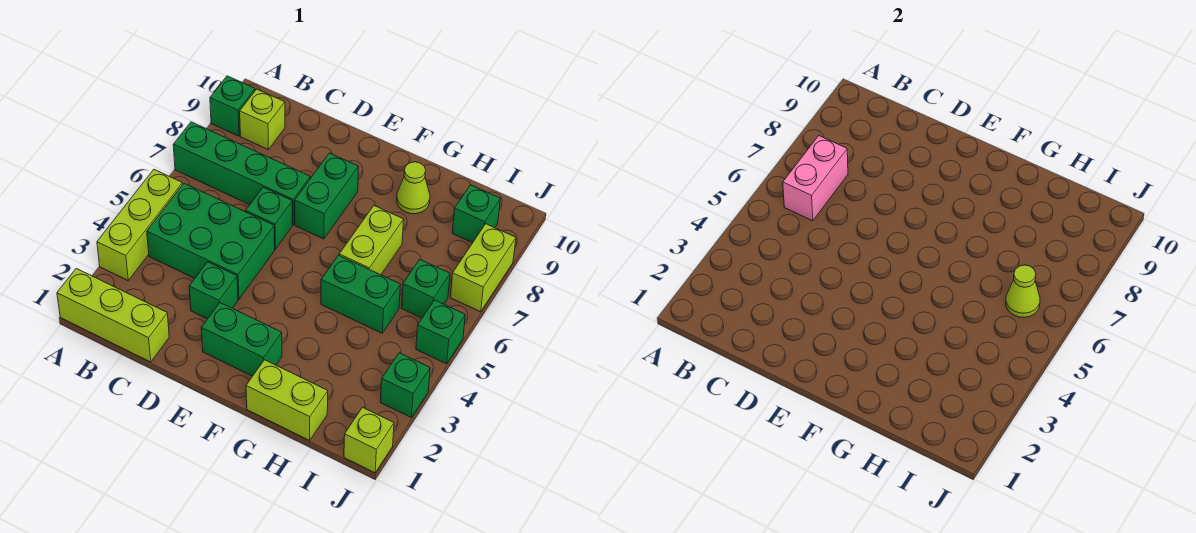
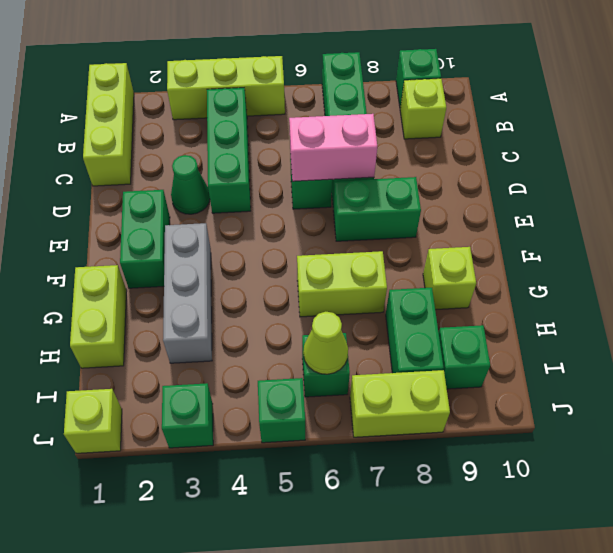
green 2x3 brick [147,183,275,299] -> green 1x3 brick [207,88,251,213]
pink 1x2 brick [783,136,848,221] -> pink 1x2 brick moved to [289,114,377,181]
green 1x1 brick [189,262,238,319] -> green 1x1 cone [171,155,210,214]
none -> grey 1x3 brick [163,223,212,363]
green 1x2 brick [321,255,401,333] -> green 1x2 brick moved to [386,288,444,373]
lime 1x1 cone [397,162,430,214] -> lime 1x1 brick [423,247,476,310]

